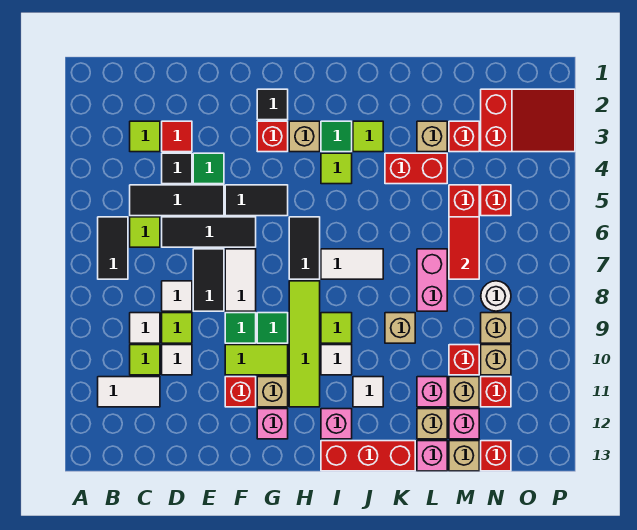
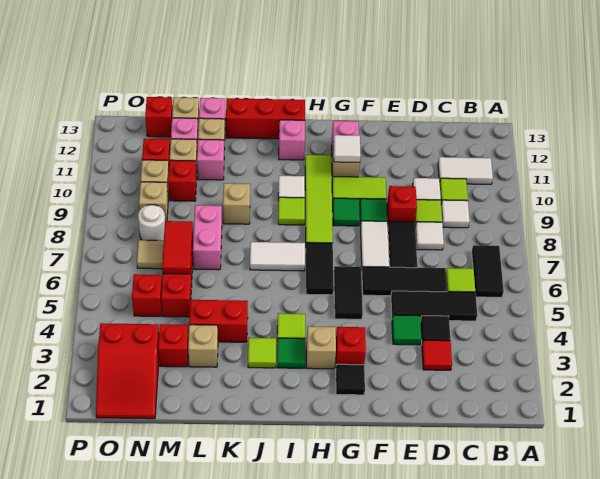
lime 1x1 tile [130,121,160,152] -> none
black 1x2 tile [225,185,288,216] -> black 1x2 tile turned to [334,266,363,319]
red 1x1 brick [225,377,256,407] -> red 1x1 brick moved to [387,186,417,223]
white 1x1 tile [353,377,383,407] -> white 1x1 tile moved to [333,135,361,162]
red 2x3 slope [481,89,575,152] -> red 2x3 slope turned to [96,323,159,419]
none -> tan 1x1 tile [137,240,164,269]

